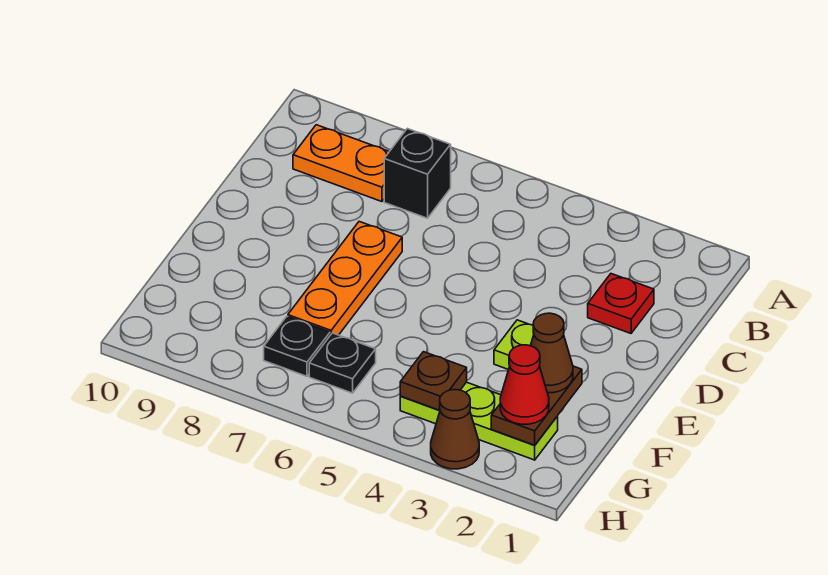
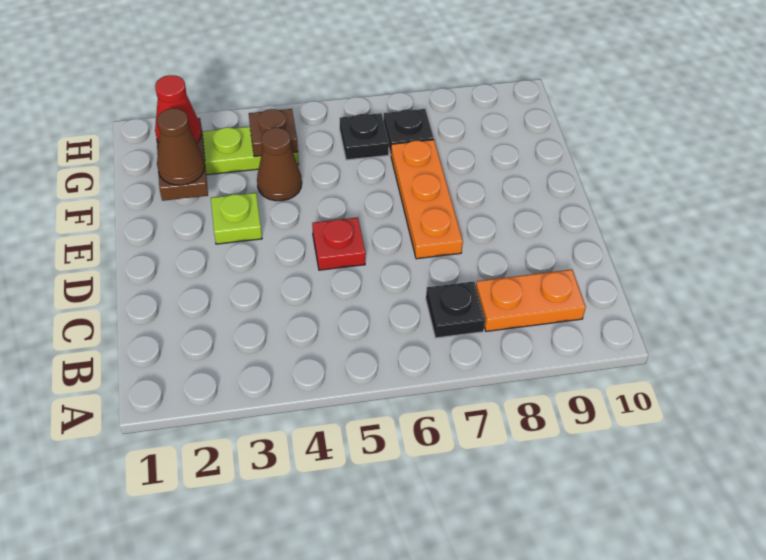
black 1x1 brick [384,129,451,218] -> black 1x1 plate [426,281,485,338]
red 1x1 plate [588,274,654,333] -> red 1x1 plate moved to [312,217,366,270]
brown 1x1 cone [431,390,479,469] -> brown 1x1 cone moved to [257,128,302,201]

